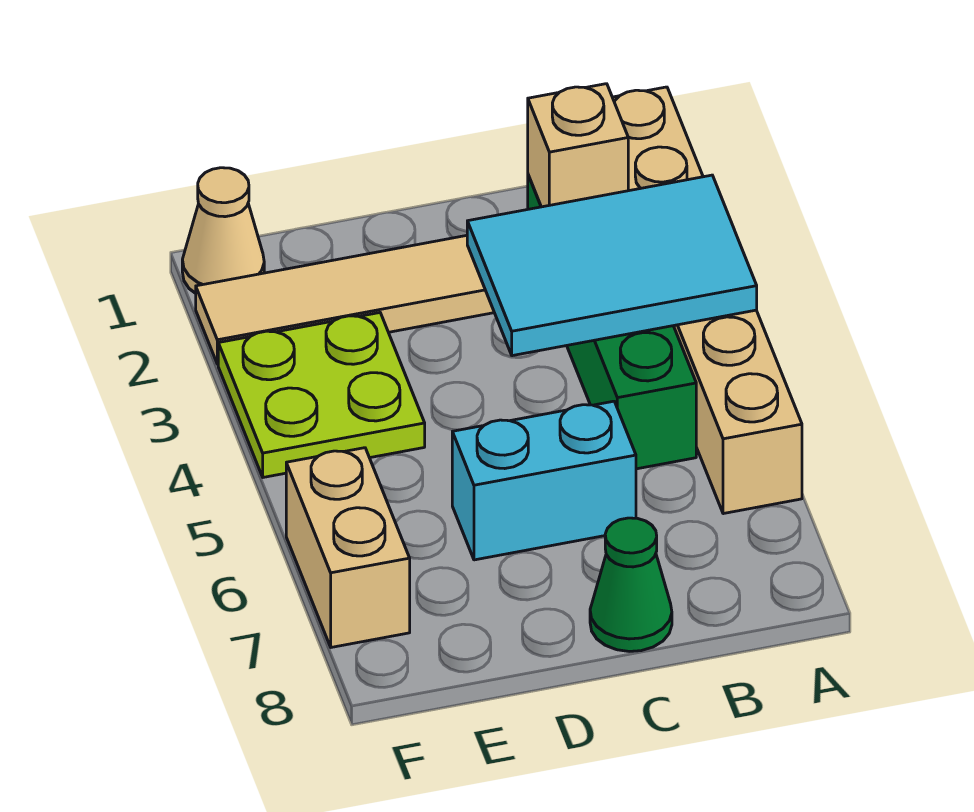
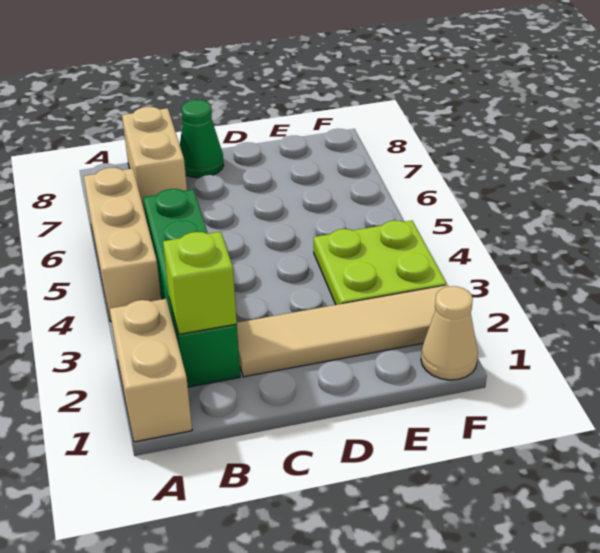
cyan 2x3 tile [467,175,757,356] -> none
tan 1x1 brick [528,84,628,207] -> lime 1x1 brick [163,232,237,334]
cyan 1x2 brick [452,401,636,560] -> none
tan 1x2 brick [286,448,410,647] -> tan 1x2 brick moved to [122,107,187,213]

